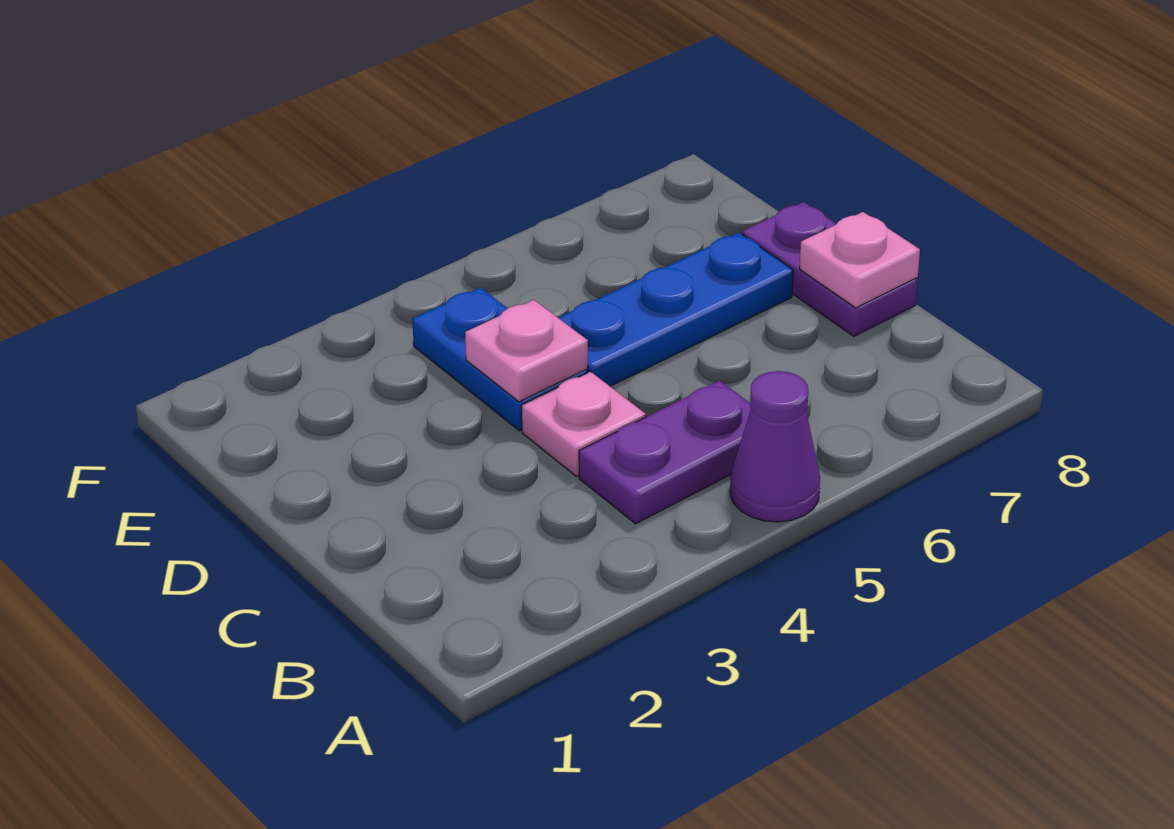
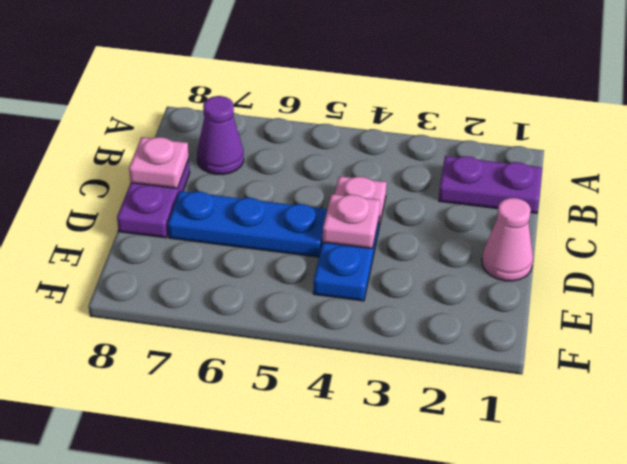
purple 1x1 cone [730,371,820,522] -> purple 1x1 cone moved to [197,96,244,175]
purple 1x2 plate [579,381,751,524] -> purple 1x2 plate moved to [439,156,542,213]
none -> pink 1x1 cone [482,198,533,281]

